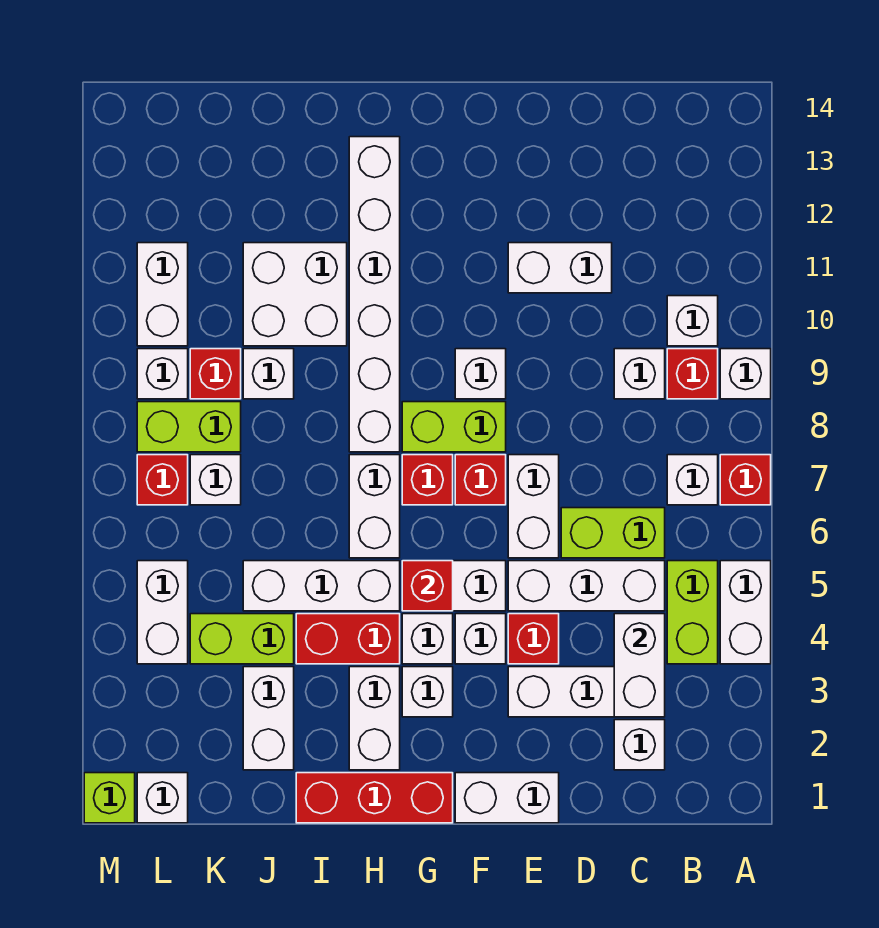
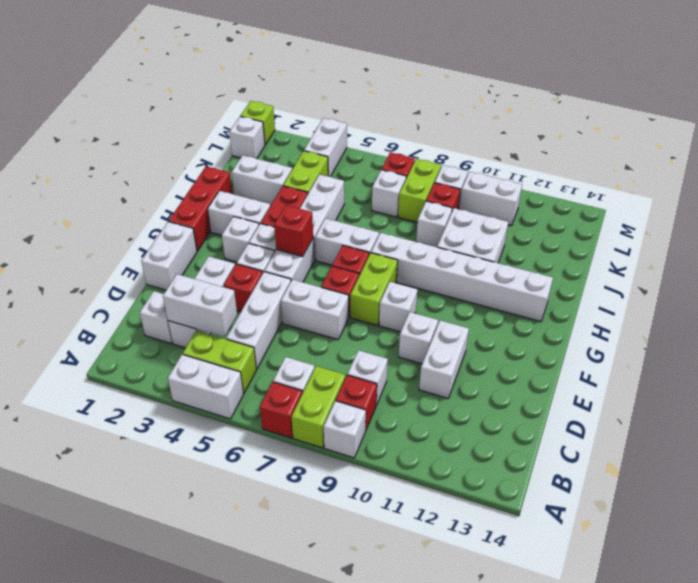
white 1x1 brick [667,296,718,346] -> white 1x1 brick moved to [399,312,438,364]
lime 1x2 brick [561,508,665,558] -> lime 1x2 brick moved to [292,366,345,448]
white 1x2 brick [137,561,188,664] -> white 1x2 brick turned to [304,118,347,177]

